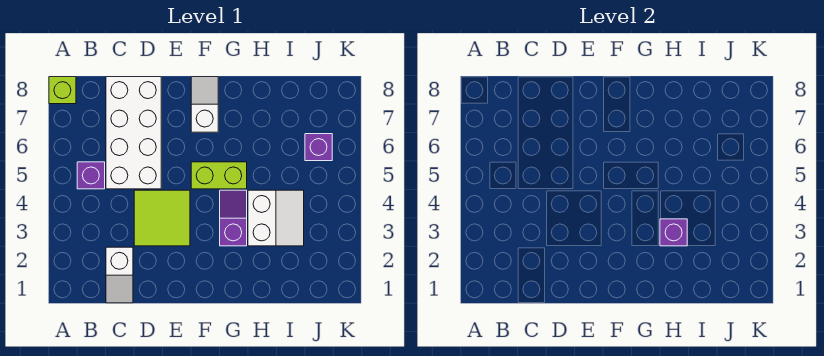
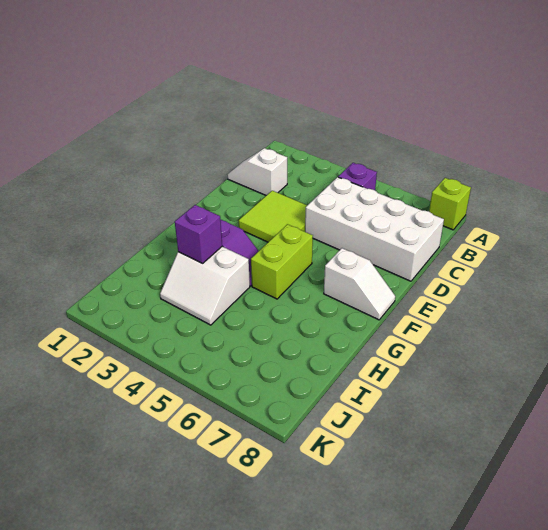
purple 1x1 brick [305,134,332,161] -> none

